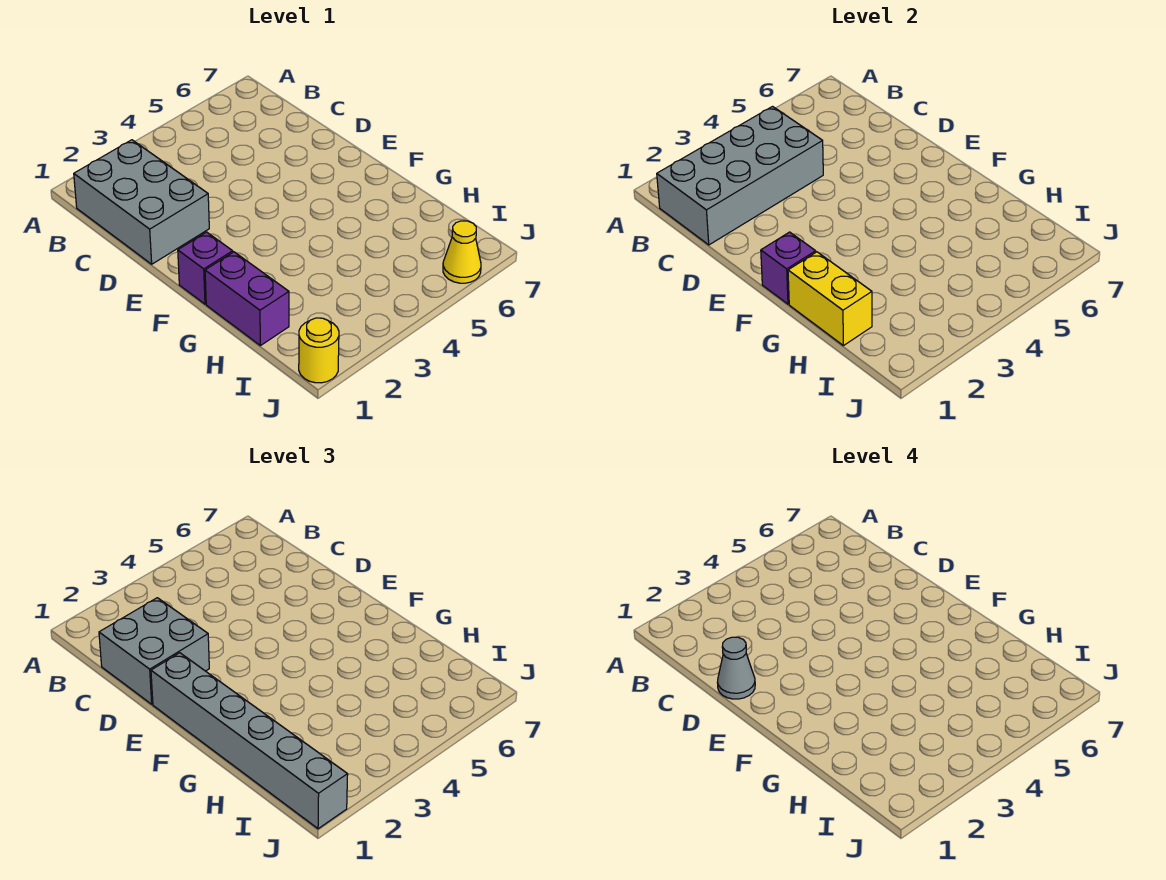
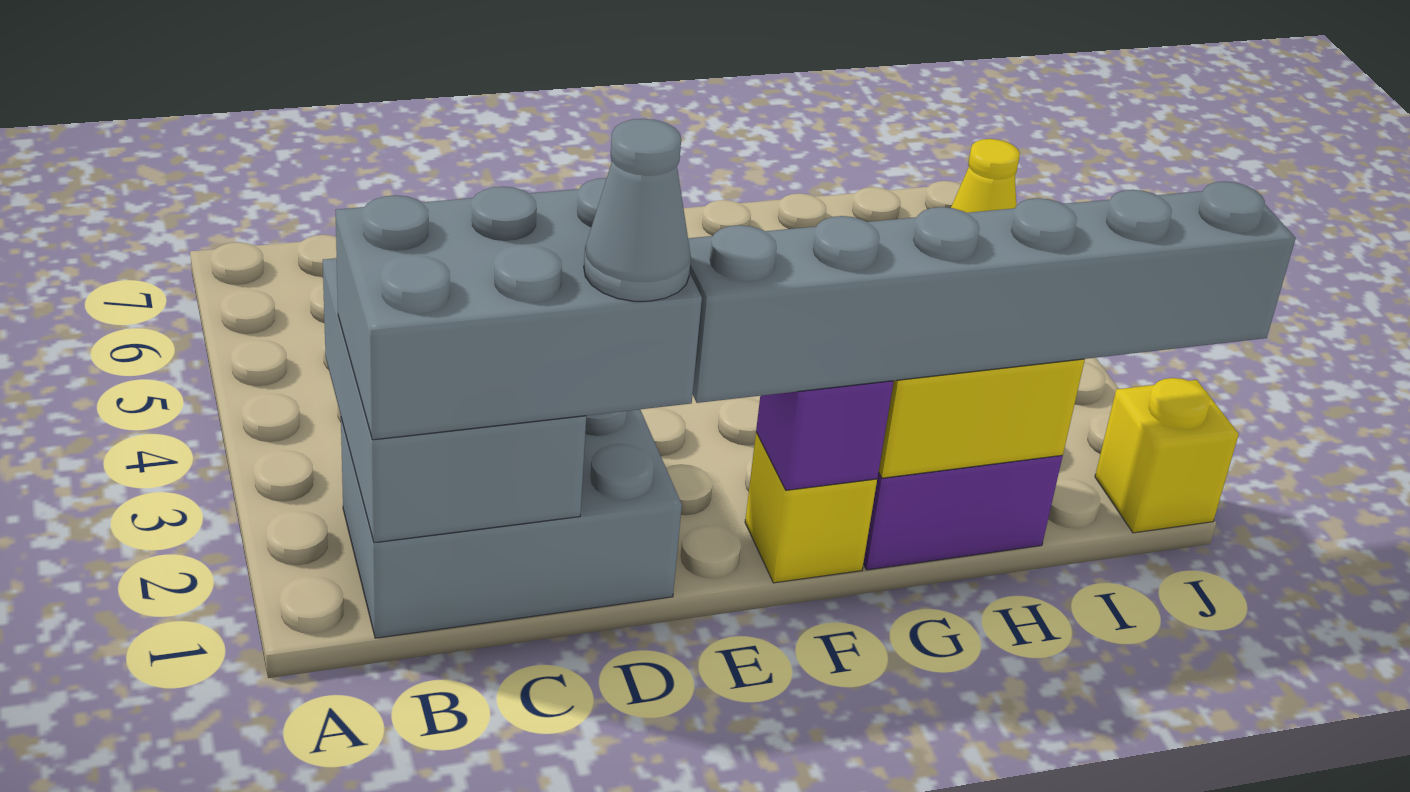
grey 2x4 brick [657,107,823,245] -> grey 2x3 brick [323,258,586,543]
grey 2x2 brick [99,598,209,704] -> grey 2x3 brick [335,178,702,440]
purple 1x1 brick [178,232,233,304] -> yellow 1x1 brick [745,432,877,583]
yellow 1x1 round brick [299,318,339,383] -> yellow 1x1 brick [1095,378,1239,533]

